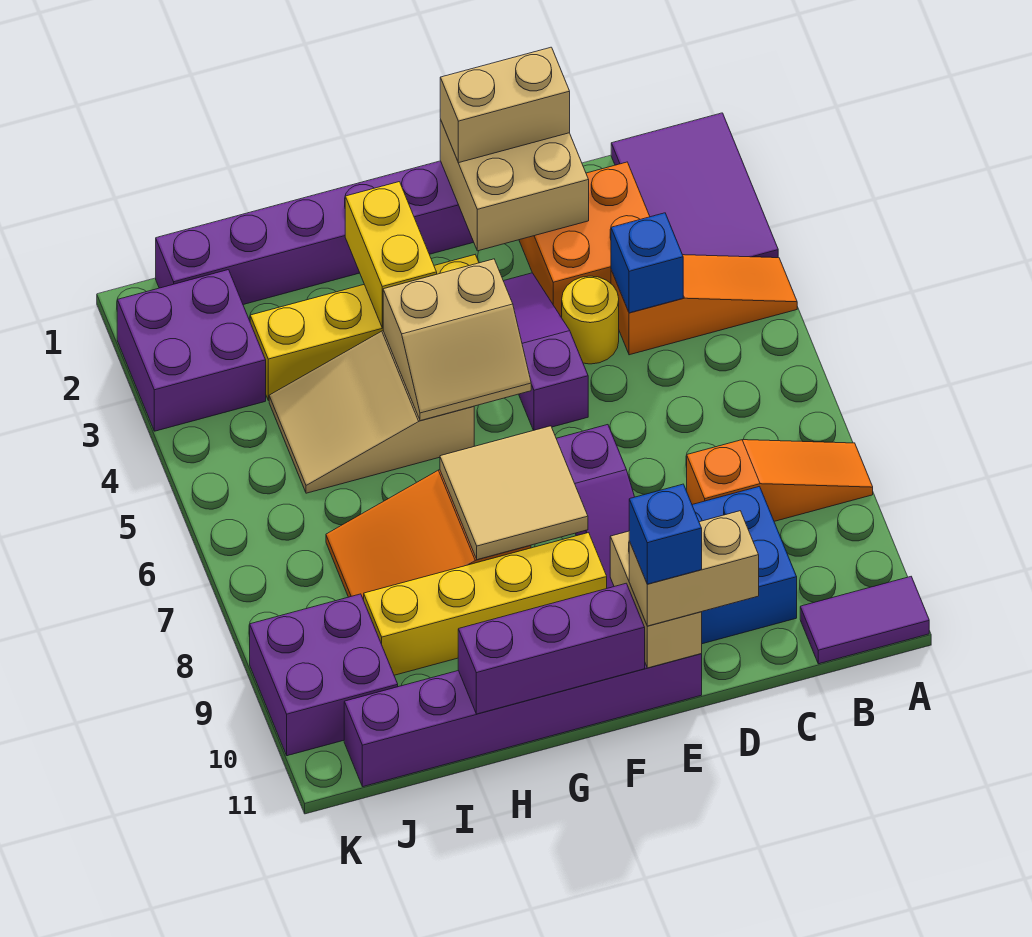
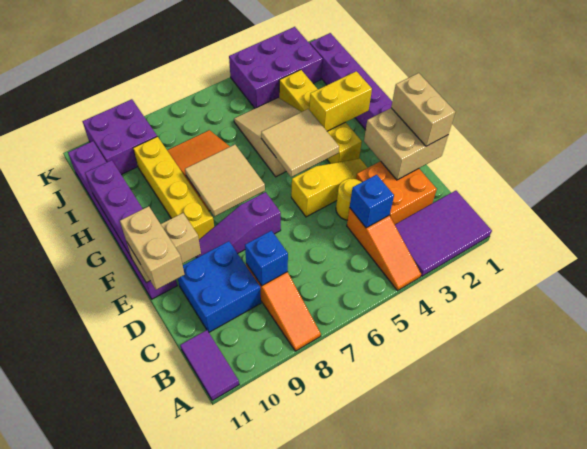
purple 1x3 slope [504,273,588,430] -> yellow 1x3 slope [291,159,368,217]
blue 1x1 brick [629,484,702,584] -> blue 1x1 brick moved to [245,231,288,286]
tan 2x2 slope [383,259,531,421] -> tan 2x2 tile [261,109,339,177]
purple 2x2 brick [117,270,266,431] -> purple 2x3 brick [229,27,322,108]

